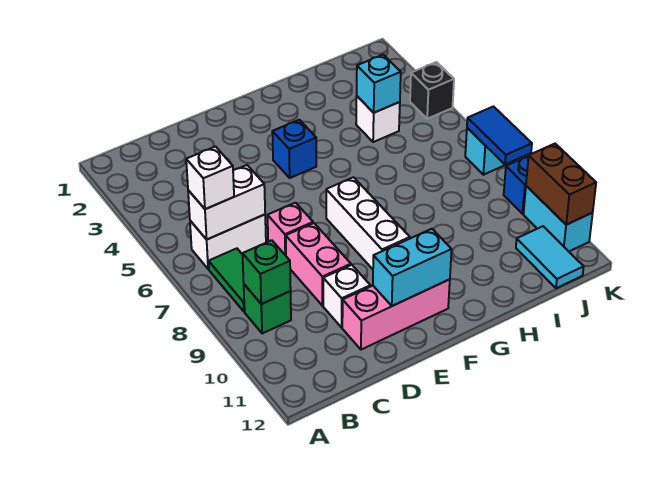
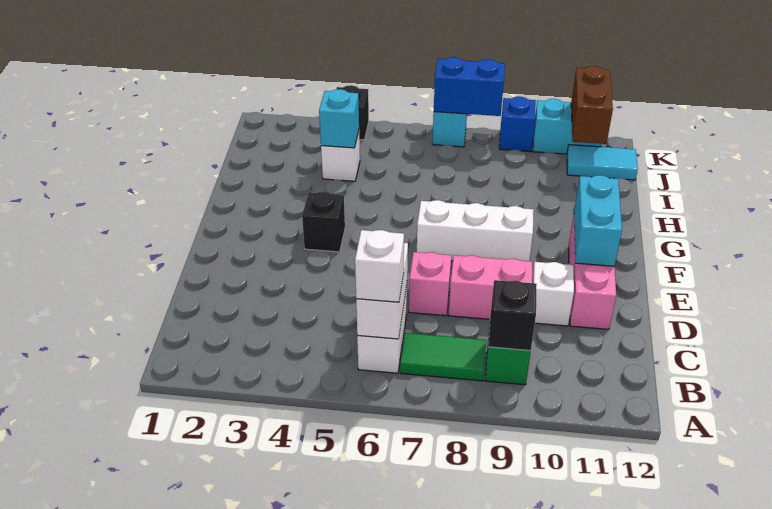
green 1x1 brick [242,240,291,304] -> black 1x1 brick [489,280,537,351]
blue 1x1 brick [272,120,316,178] -> black 1x1 brick [302,192,345,252]
blue 1x2 tile [467,107,532,164] -> blue 1x2 brick [434,57,505,116]
brown 1x2 brick [526,144,596,225] -> brown 1x2 brick turned to [571,66,613,144]

